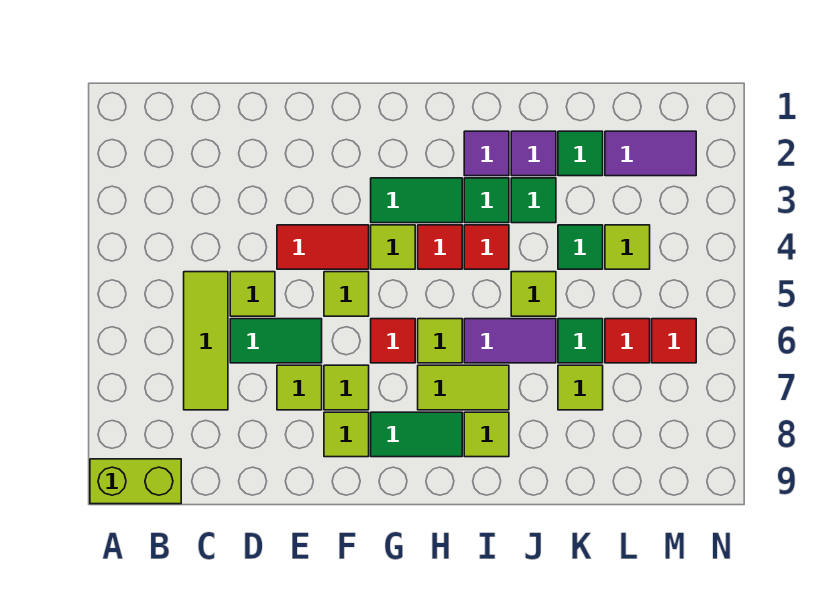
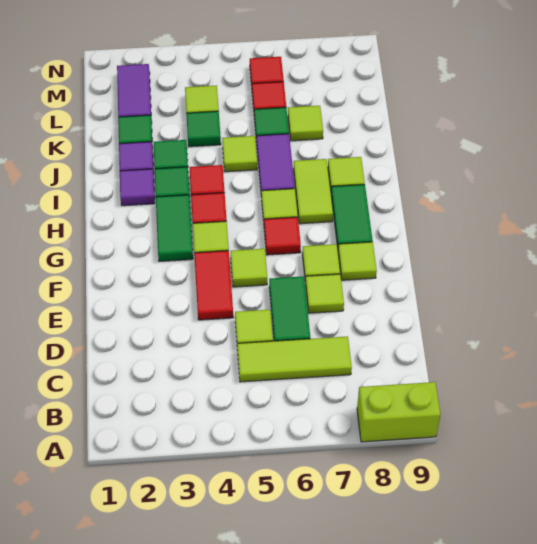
lime 1x2 brick [90,459,181,504] -> lime 1x2 brick turned to [357,382,440,442]

